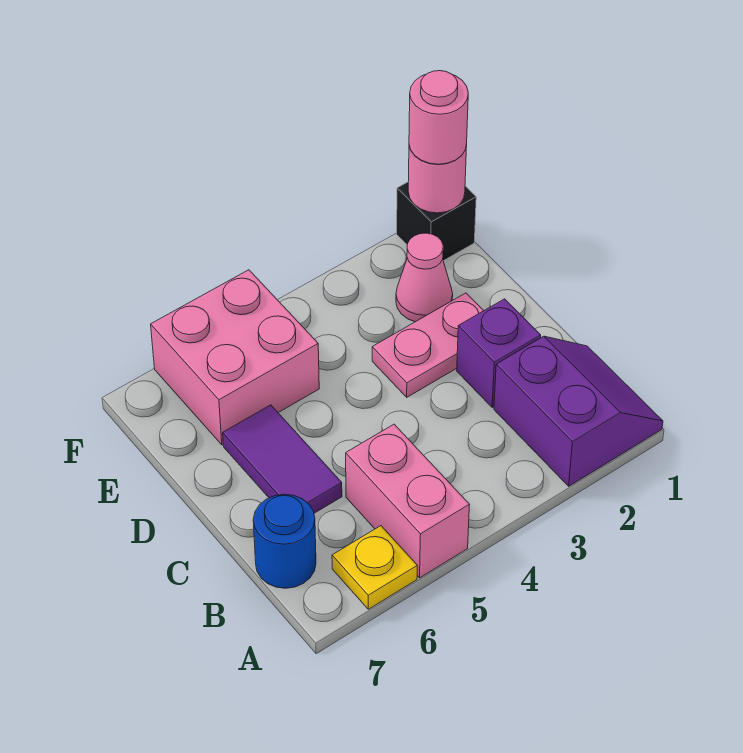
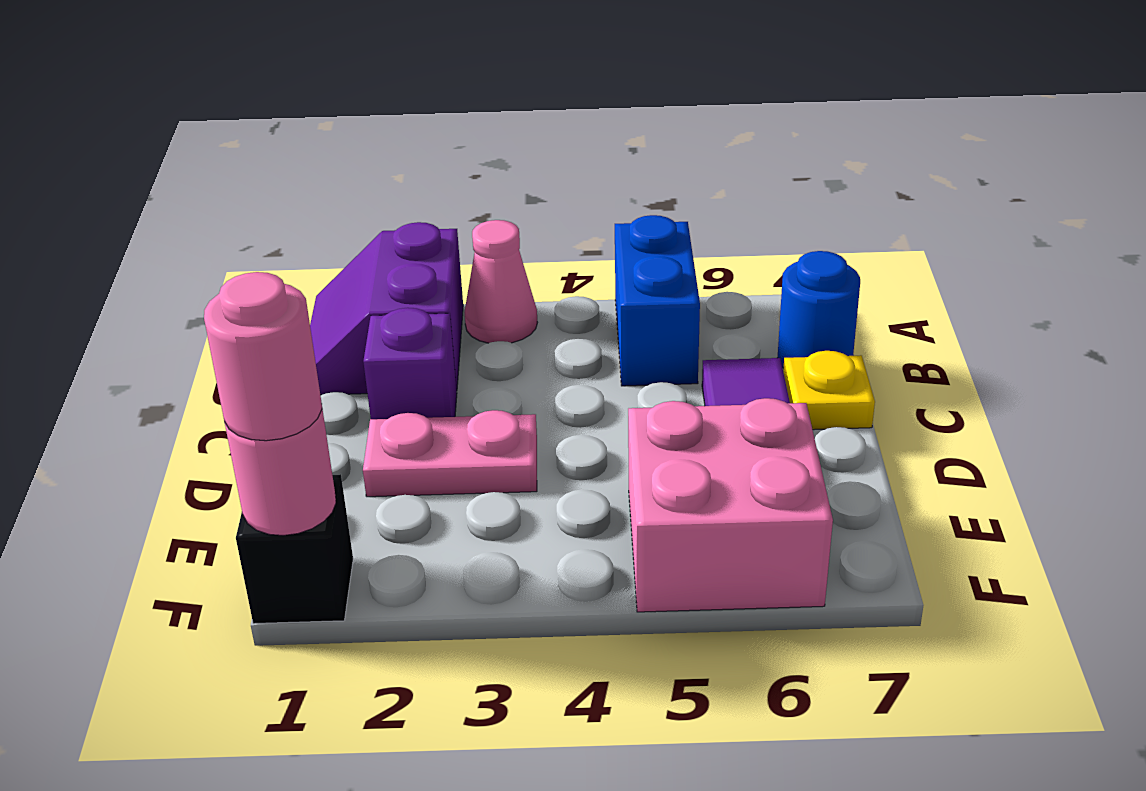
pink 1x2 brick [346,424,470,578] -> blue 1x2 brick [615,215,700,386]
yellow 1x1 plate [332,526,417,609] -> yellow 1x1 plate moved to [783,351,875,430]
pink 1x1 cone [396,233,453,322] -> pink 1x1 cone moved to [464,220,537,343]

